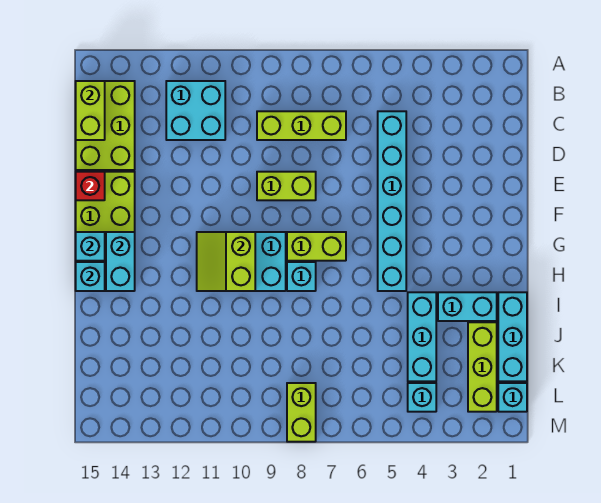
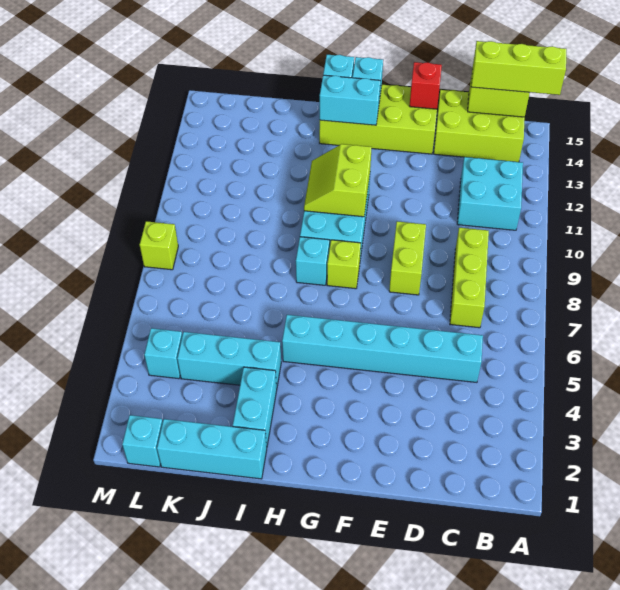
lime 1x2 brick [287,232,346,261] -> lime 1x1 brick [327,240,361,289]
lime 2x2 slope [197,232,255,291] -> lime 2x2 slope turned to [304,144,372,217]
lime 1x3 brick [468,322,497,412] -> lime 1x3 brick moved to [471,41,566,95]
lime 1x2 brick [287,383,316,442] -> lime 1x1 brick [140,221,178,270]

